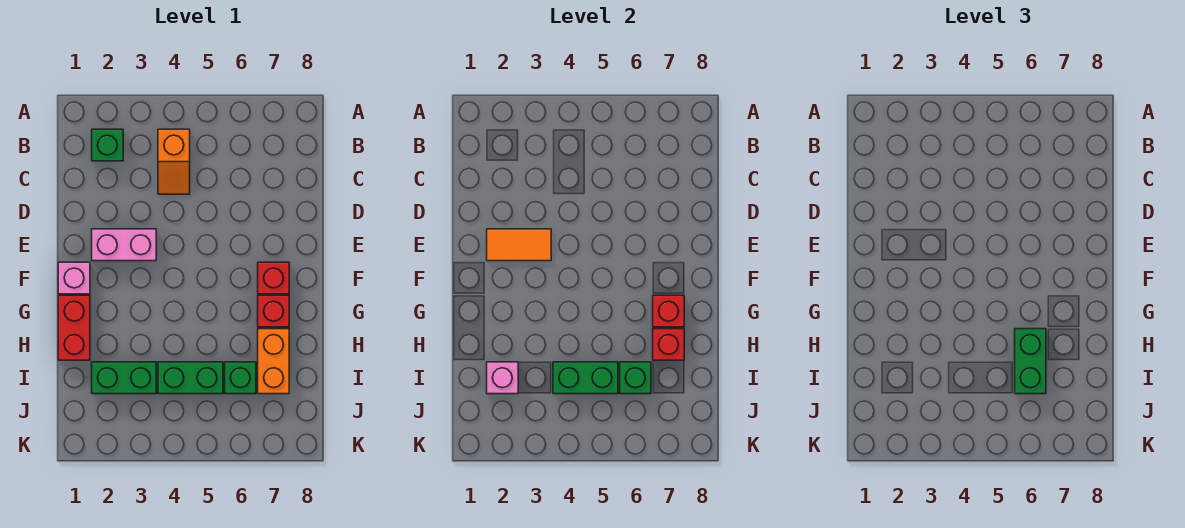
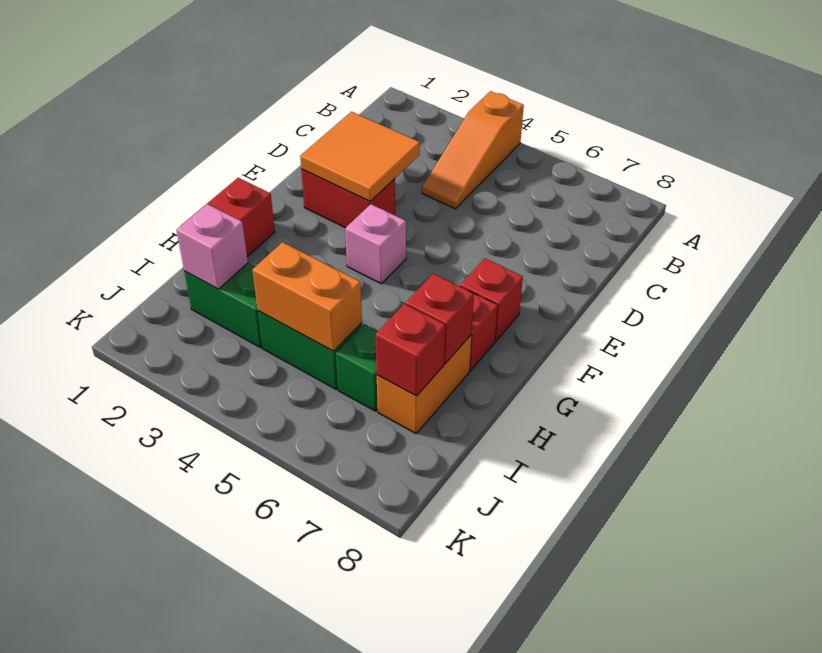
green 1x1 brick [92,129,123,161] -> none
orange 1x2 slope [158,129,190,194] -> orange 1x3 slope [422,91,524,209]
pink 1x2 brick [92,229,156,261] -> red 1x2 brick [301,169,395,228]
orange 1x2 tile [487,229,551,261] -> orange 2x2 tile [300,112,420,201]
pink 1x1 brick [58,262,90,294] -> pink 1x1 brick moved to [345,204,406,284]
red 1x1 brick [653,295,684,327] -> red 1x1 brick moved to [375,304,445,396]
green 1x2 brick [1015,329,1046,394] -> none
green 1x2 brick [553,362,618,394] -> orange 1x2 brick [252,242,362,351]
green 1x1 brick [620,362,651,394] -> none

